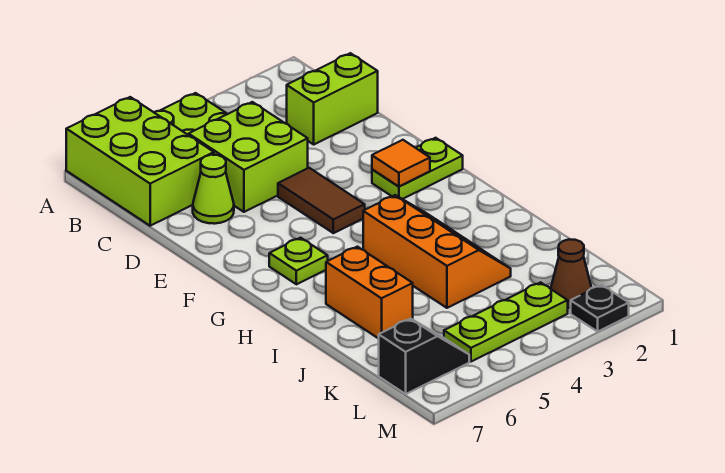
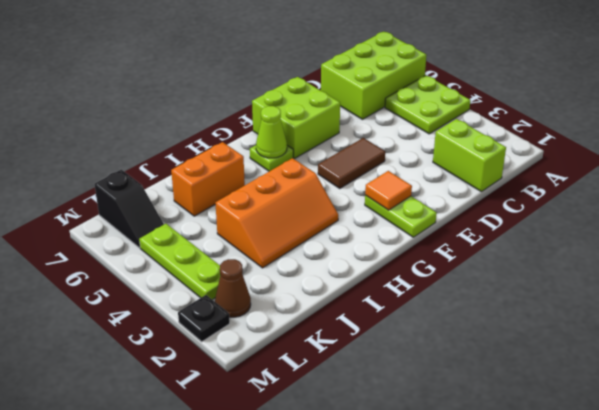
lime 2x2 brick [189,102,308,212] -> lime 2x2 brick moved to [252,77,340,158]
lime 1x1 cone [193,155,234,224] -> lime 1x1 cone moved to [256,106,287,158]

